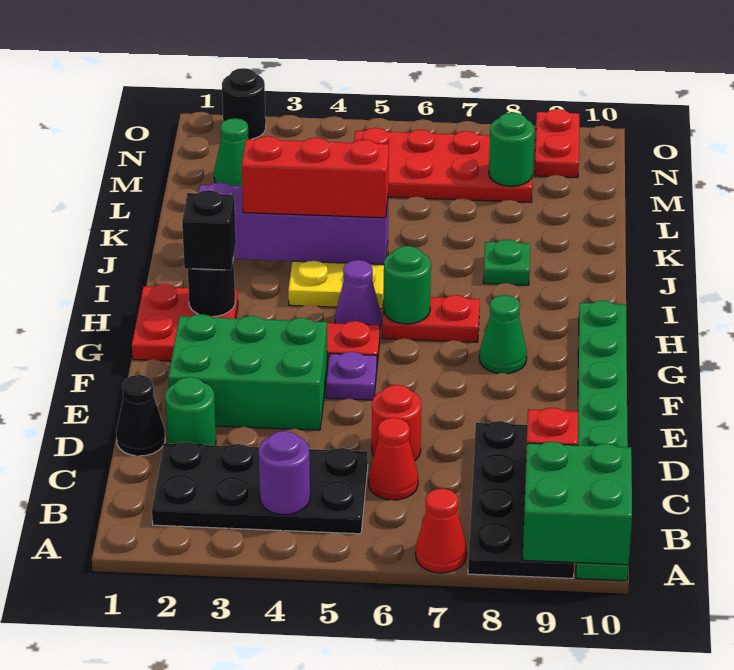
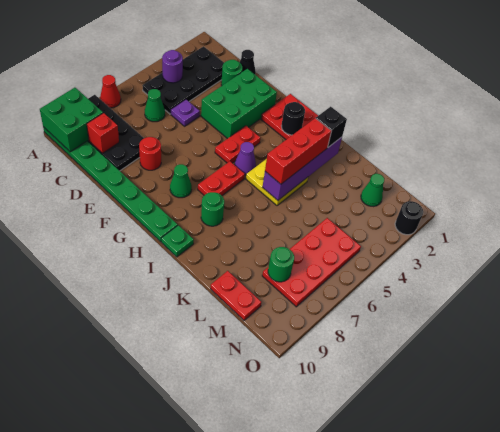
red 1x1 cone [369,418,418,500] -> green 1x1 cone [145,89,165,122]
red 1x1 round brick [372,385,421,461] -> red 1x1 round brick moved to [139,137,161,170]
purple 1x1 plate [326,352,377,400] -> purple 1x1 plate moved to [171,100,200,126]
black 1x1 brick [182,190,236,270] -> black 1x1 brick moved to [316,107,347,147]
green 1x1 round brick [384,246,431,324] -> green 1x1 round brick moved to [201,192,224,226]
green 1x1 plate [483,239,530,285] -> green 1x1 plate moved to [161,225,194,257]
red 1x2 plate [535,109,579,178] -> red 1x2 plate moved to [211,271,261,320]

